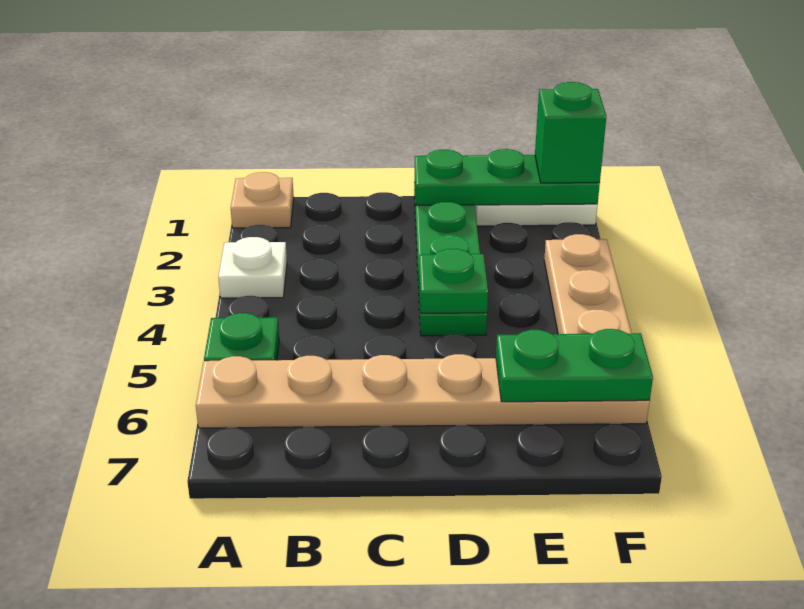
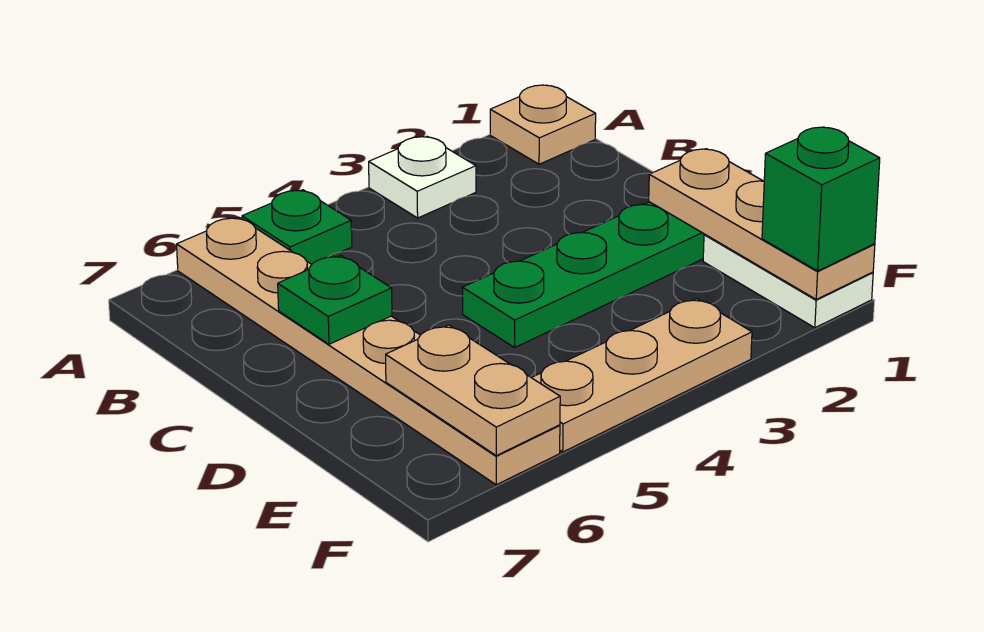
green 1x3 plate [415,149,600,205] -> tan 1x3 plate [649,149,875,299]
green 1x1 plate [419,249,488,313] -> green 1x1 plate moved to [278,255,392,344]
green 1x2 plate [496,329,653,402] -> tan 1x2 plate [386,325,560,455]

